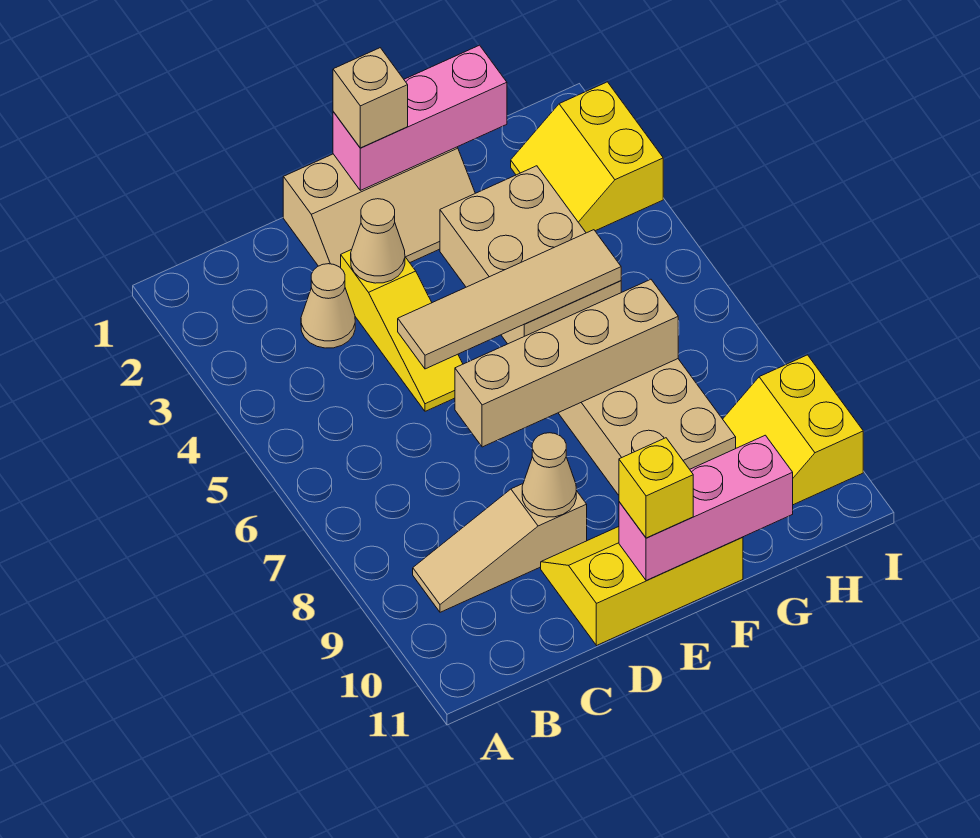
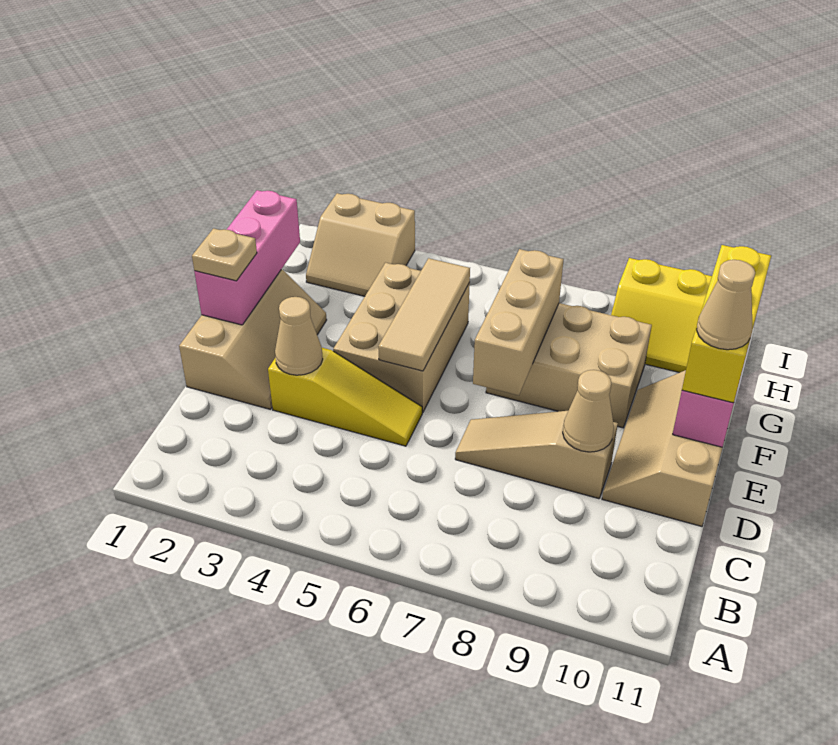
tan 1x3 slope [413,484,587,612] -> tan 1x3 slope turned to [455,411,618,499]
tan 1x1 cone [301,264,355,348] -> tan 1x1 cone moved to [697,260,755,350]
tan 1x4 tile [398,230,621,369] -> tan 1x3 tile [378,258,470,371]
tan 1x4 brick [455,279,678,447] -> tan 1x3 brick [473,249,564,395]
yellow 2x3 slope [541,527,743,646] -> tan 2x3 slope [602,370,722,526]
tan 1x1 brick [333,48,408,148] -> tan 1x1 plate [192,228,257,281]
yellow 1x1 brick [619,438,693,538] -> yellow 1x3 brick [682,245,771,403]
tan 2x3 brick [440,166,621,344] -> tan 2x3 brick turned to [333,263,470,413]
yellow 2x2 slope [511,82,663,233] -> tan 2x2 slope [306,193,415,296]

